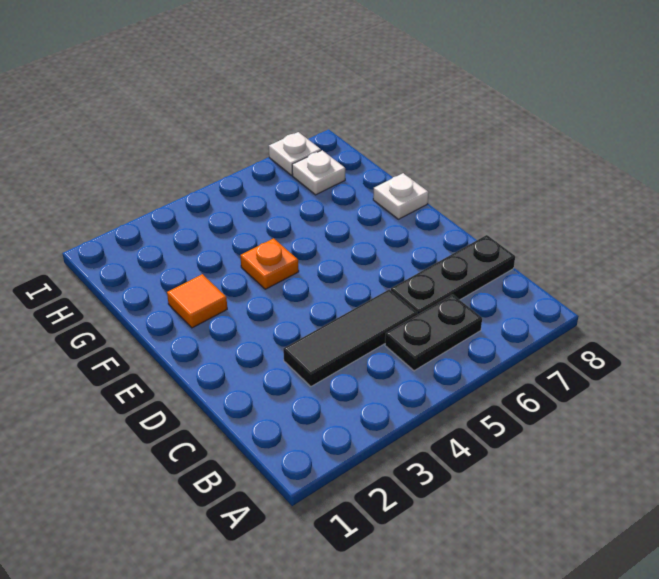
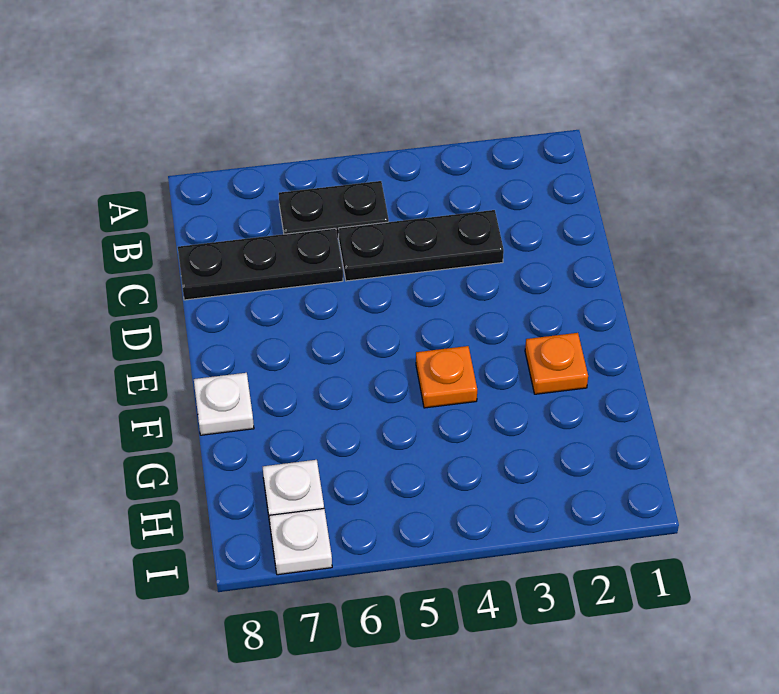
black 1x3 tile [283,289,417,386] -> black 1x3 plate [338,210,504,281]
orange 1x1 tile [167,274,227,328] -> orange 1x1 plate [525,333,588,394]

